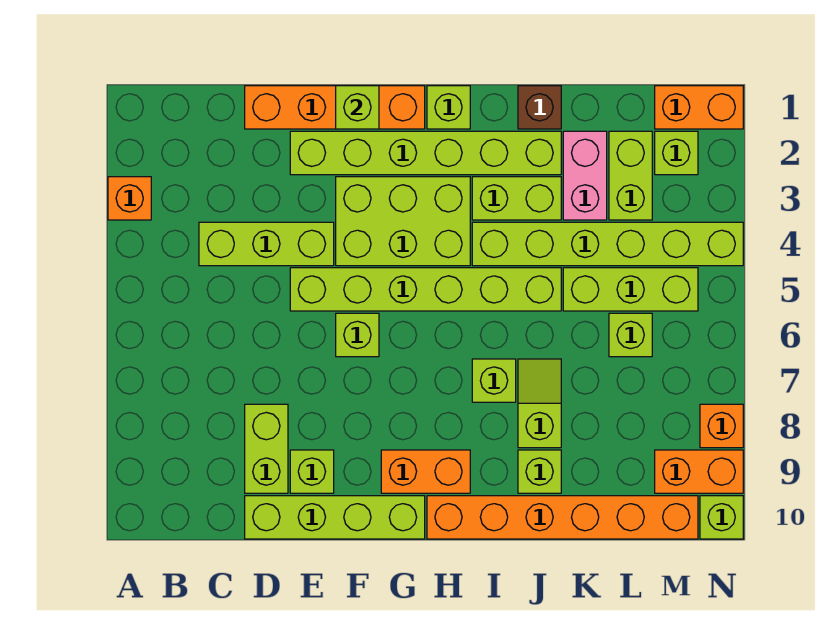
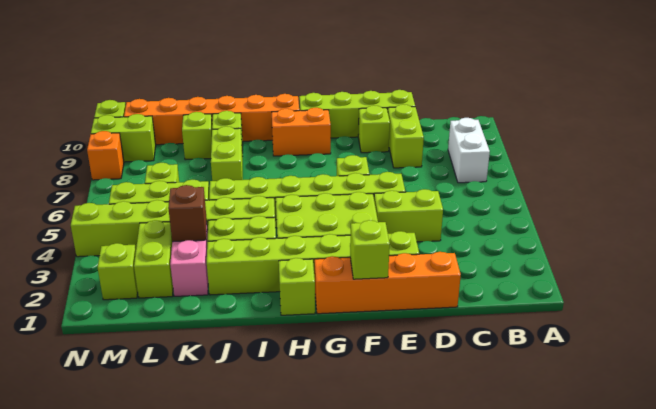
orange 1x1 brick [108,177,151,220] -> none
none -> white 1x2 brick [448,118,490,183]
lime 1x3 brick [199,222,334,266] -> lime 1x2 brick [374,189,443,242]
lime 1x1 brick [472,359,516,402] -> lime 1x1 brick moved to [182,112,212,160]
brown 1x1 brick [518,86,561,129] -> brown 1x1 brick moved to [168,185,207,242]
lime 1x2 slope [518,359,561,448] -> lime 1x2 brick [211,126,243,181]
orange 1x2 brick [655,86,743,129] -> none
orange 1x2 brick [655,450,743,493] -> lime 1x2 brick [91,114,156,162]

